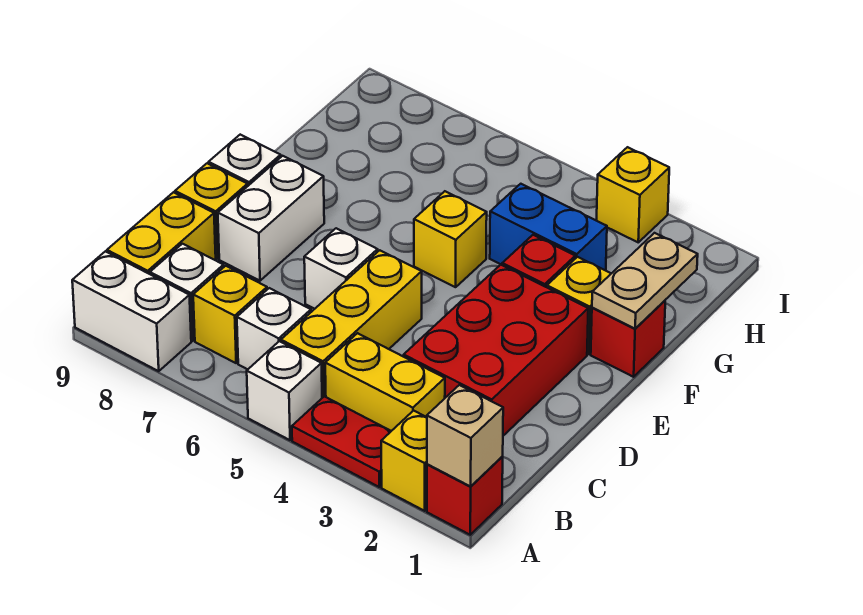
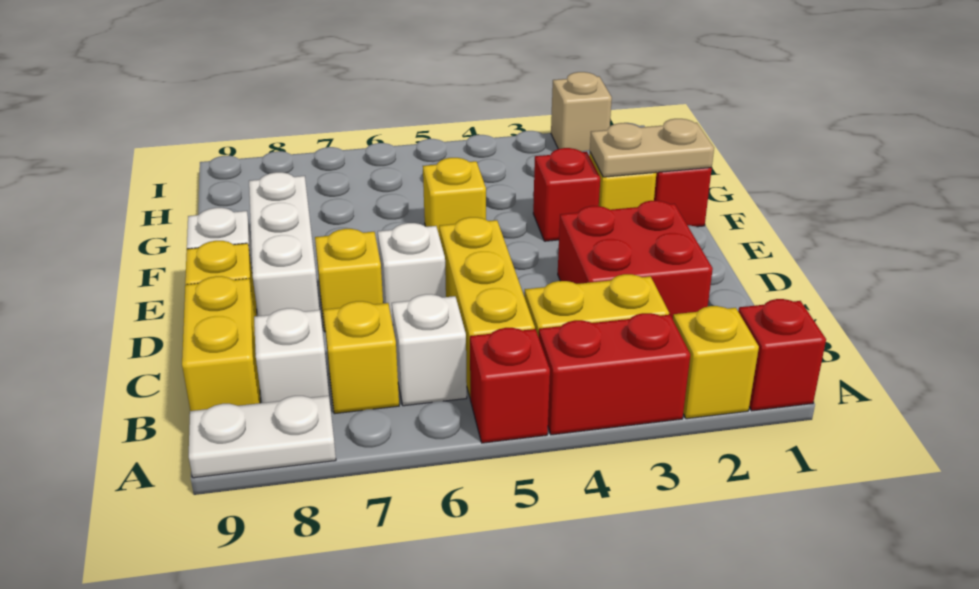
tan 1x1 brick [427,385,503,486] -> tan 1x1 brick moved to [551,72,612,152]
red 1x2 plate [292,396,391,487] -> red 1x2 brick [539,313,691,435]
white 1x1 brick [247,341,322,440] -> red 1x1 brick [470,328,550,443]
white 1x2 brick [72,251,191,371] -> white 1x2 plate [189,396,336,478]
red 2x3 brick [404,265,588,436] -> red 2x2 brick [558,201,713,319]
white 1x2 brick [218,156,324,281] -> white 1x3 brick [249,172,319,316]
tan 1x2 plate [592,233,698,329] -> tan 1x2 plate turned to [590,119,714,177]
blue 1x2 brick [490,184,607,270] -> none
yellow 1x1 brick [597,147,669,242] -> yellow 1x1 brick moved to [315,229,383,332]

